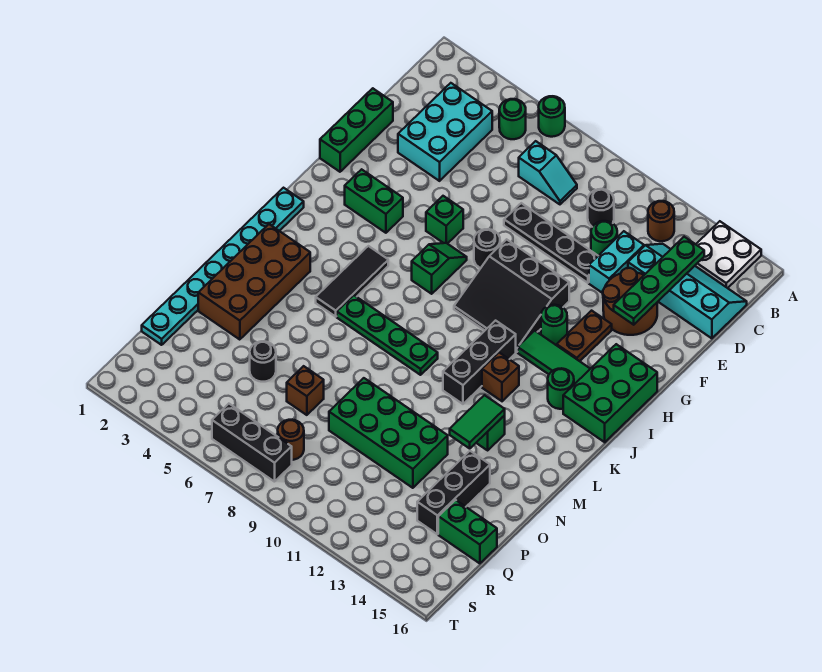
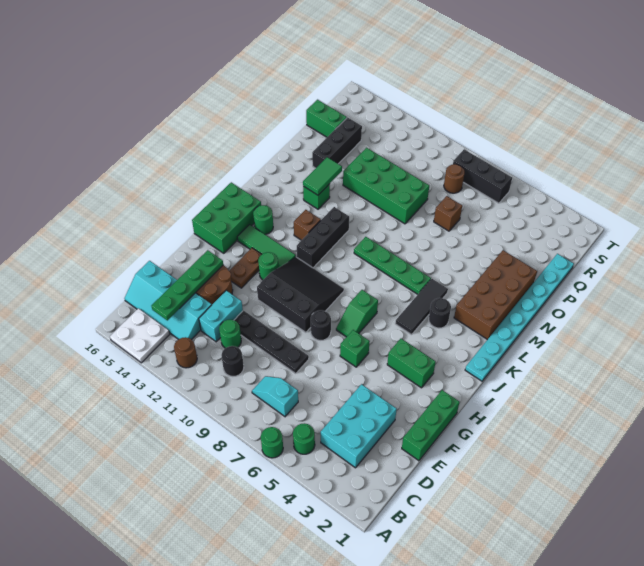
black 1x1 round brick [250,341,276,382] -> black 1x1 round brick moved to [429,298,451,328]

